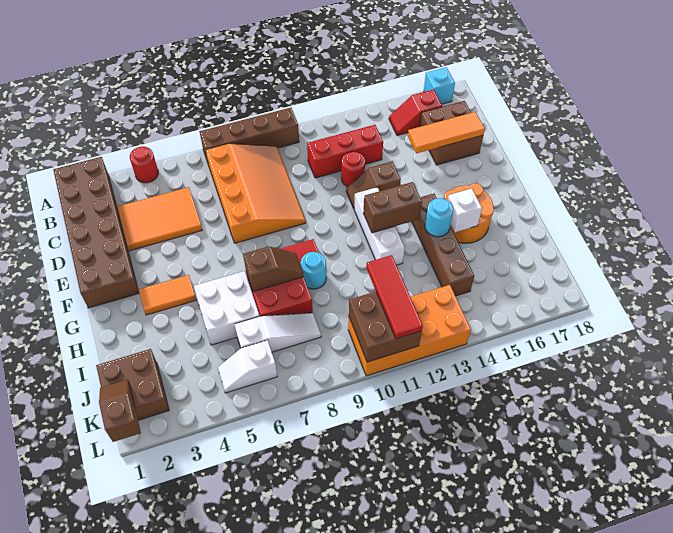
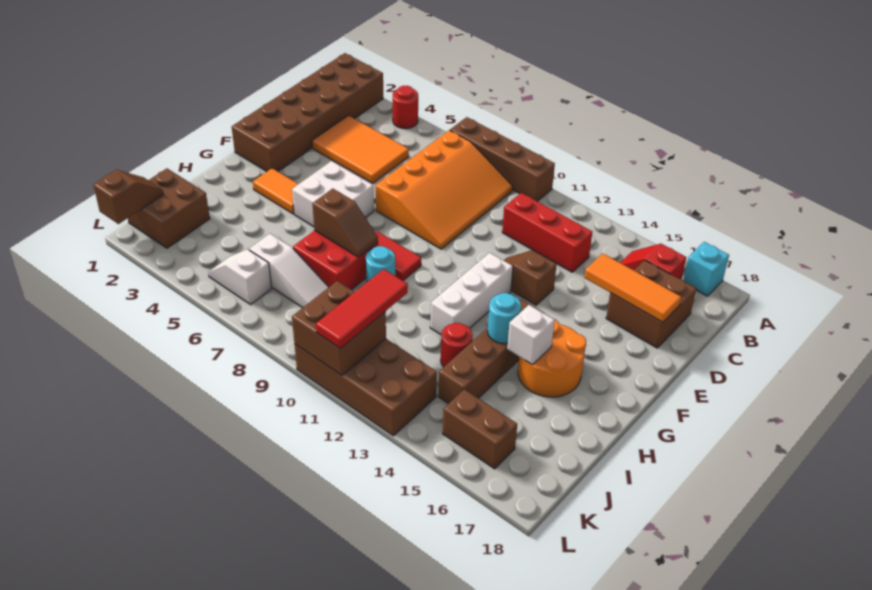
red 1x1 round brick [341,152,365,187] -> red 1x1 round brick moved to [441,323,473,367]
brown 1x2 brick [363,182,422,233] -> brown 1x2 brick moved to [443,389,517,469]
white 2x2 brick [194,271,259,345] -> white 2x2 brick moved to [292,161,374,227]
orange 2x4 brick [348,285,471,376] -> brown 2x4 brick [294,339,437,436]

